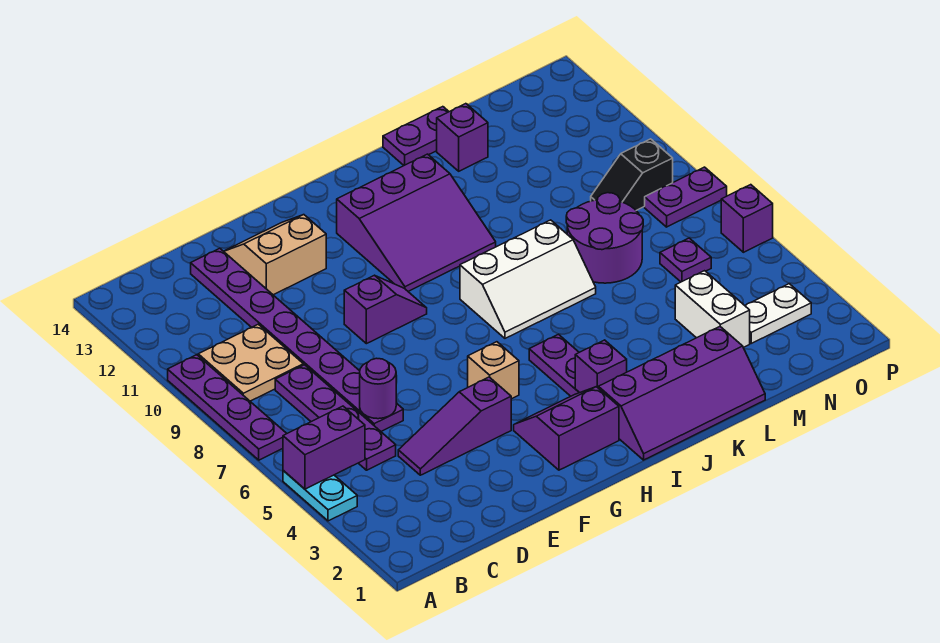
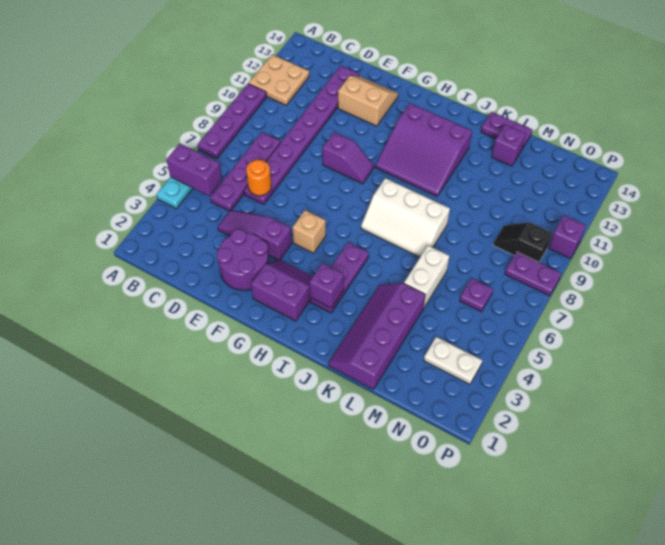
tan 2x2 plate [198,324,303,401] -> tan 2x2 plate moved to [249,54,309,105]
purple 1x1 round brick [360,358,396,419] -> orange 1x1 round brick [246,160,271,196]
purple 2x4 slope [598,327,765,460] -> purple 2x4 slope turned to [328,283,425,389]
purple 2x2 round brick [566,193,643,283] -> purple 2x2 round brick moved to [217,229,269,290]
white 1x2 brick [675,271,750,348] -> white 1x2 brick moved to [404,246,449,307]
purple 1x1 brick [721,185,773,252] -> purple 1x1 brick moved to [549,215,586,258]

